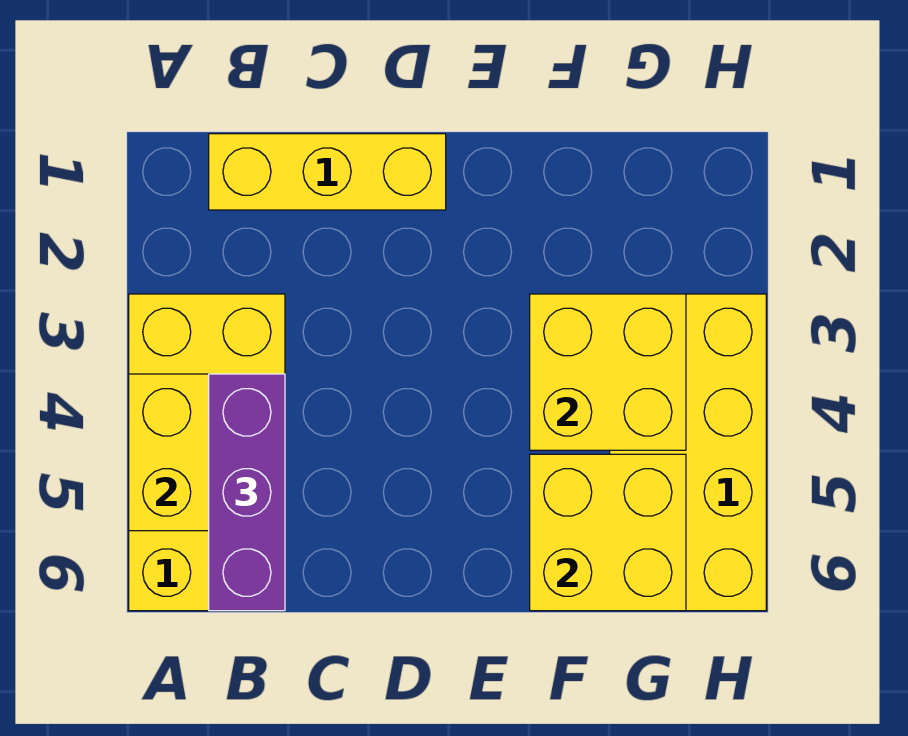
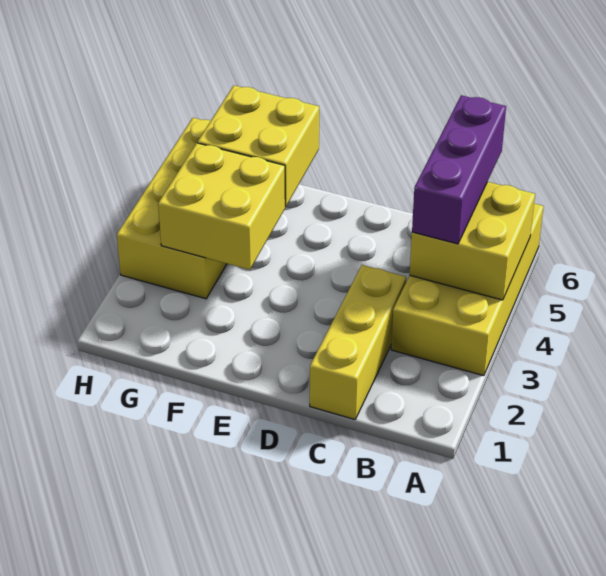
yellow 1x3 brick [209,134,446,210] -> yellow 1x3 brick turned to [310,265,406,419]

